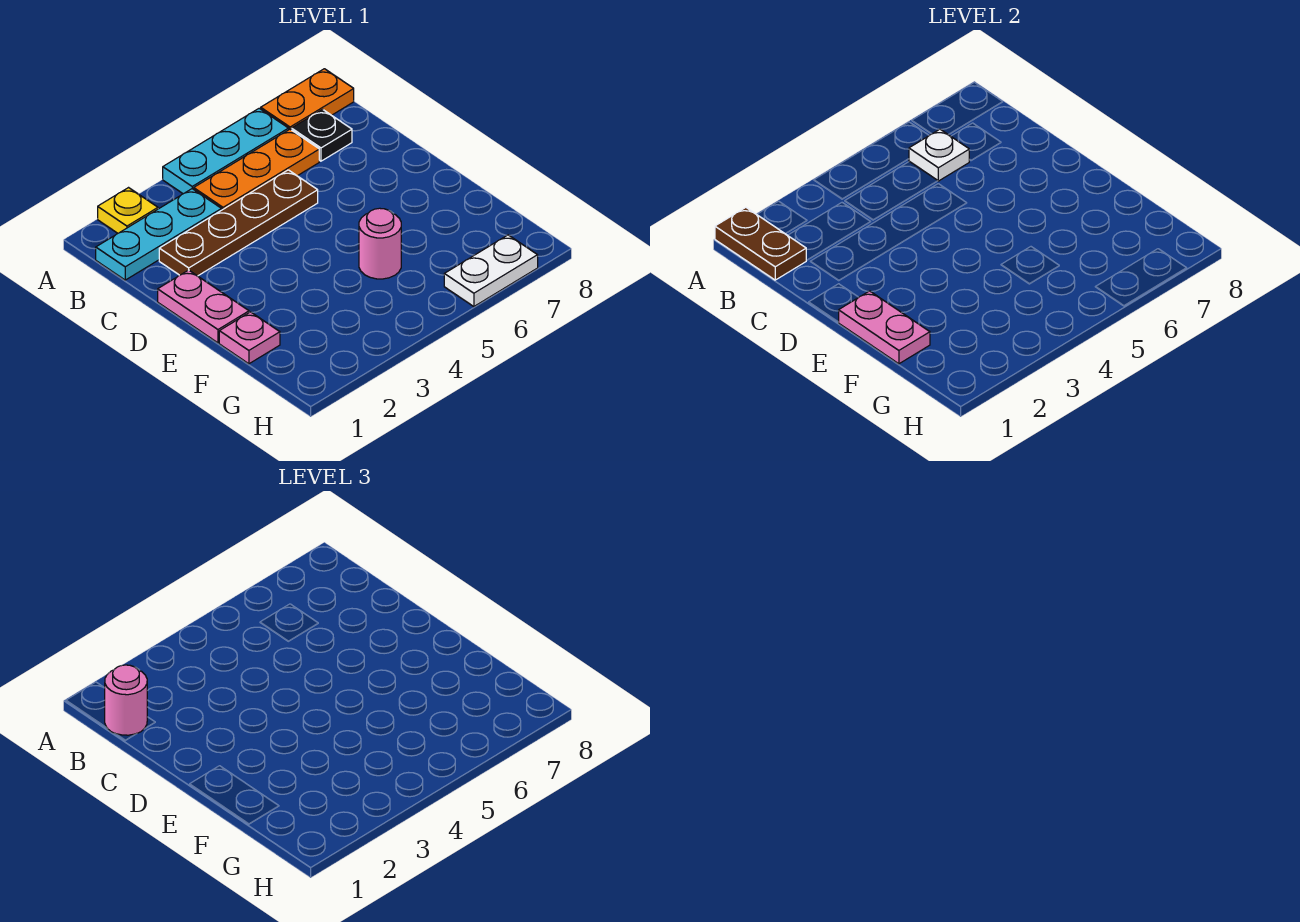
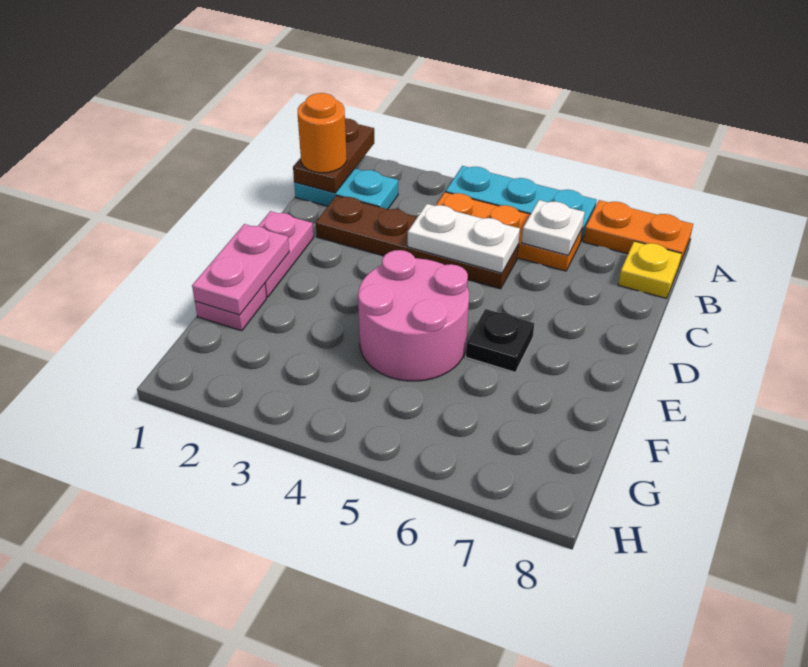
yellow 1x1 plate [98,188,158,233] -> yellow 1x1 plate moved to [618,241,682,298]
cyan 1x3 plate [96,189,222,280] -> cyan 1x2 plate [294,169,398,209]
pink 1x1 round brick [105,665,147,735] -> orange 1x1 round brick [298,93,347,173]
black 1x1 plate [292,109,352,161] -> black 1x1 plate moved to [466,309,534,372]
pink 1x1 round brick [359,208,401,279] -> pink 2x2 round brick [358,250,469,381]
white 1x2 plate [444,235,538,307] -> white 1x2 plate moved to [408,204,520,273]

